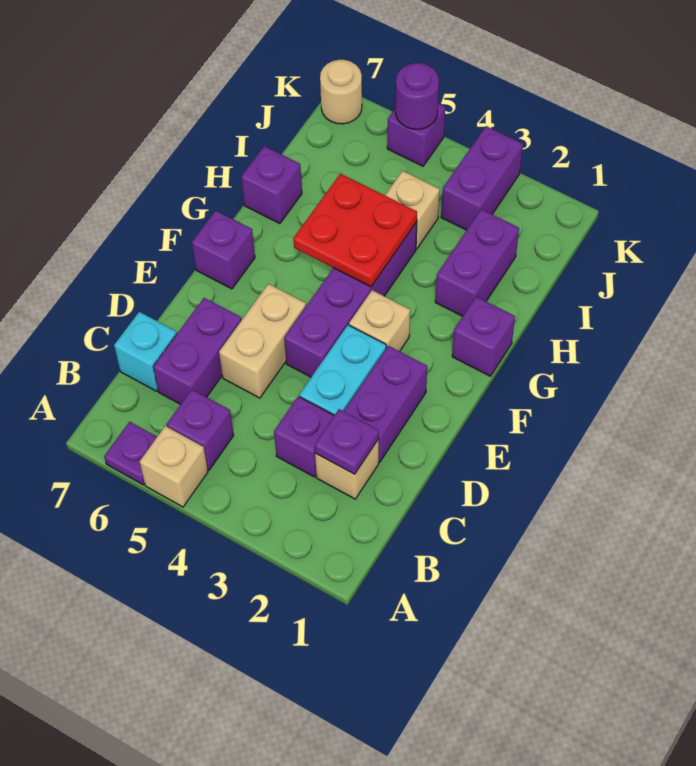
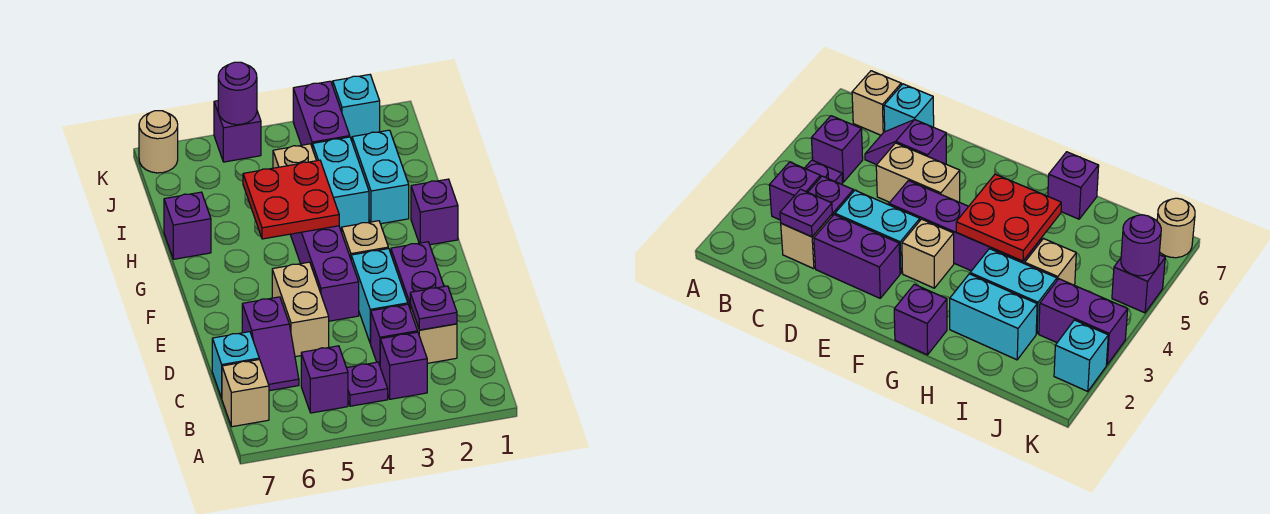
tan 1x1 brick [140,426,208,507] -> tan 1x1 brick moved to [222,359,269,427]
purple 1x1 plate [104,422,157,485] -> purple 1x1 plate moved to [347,362,388,406]
purple 1x2 brick [153,298,242,404] -> purple 1x2 slope [242,297,299,391]
purple 1x1 brick [192,210,255,289] -> purple 1x1 brick moved to [380,332,427,399]
purple 1x2 brick [435,209,519,316] -> cyan 1x2 brick [352,130,409,224]
none -> cyan 1x2 brick [313,137,369,230]
none -> cyan 1x1 brick [333,75,380,140]

